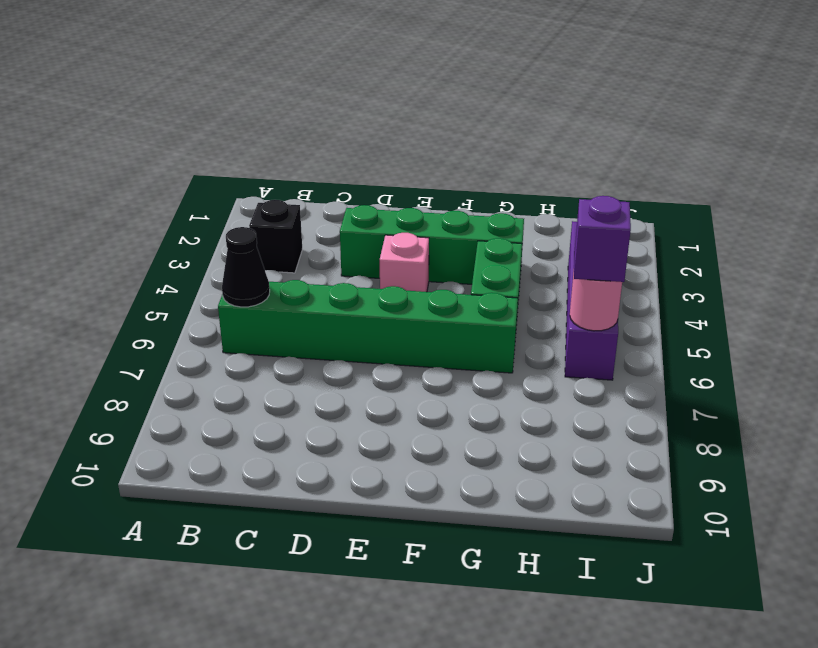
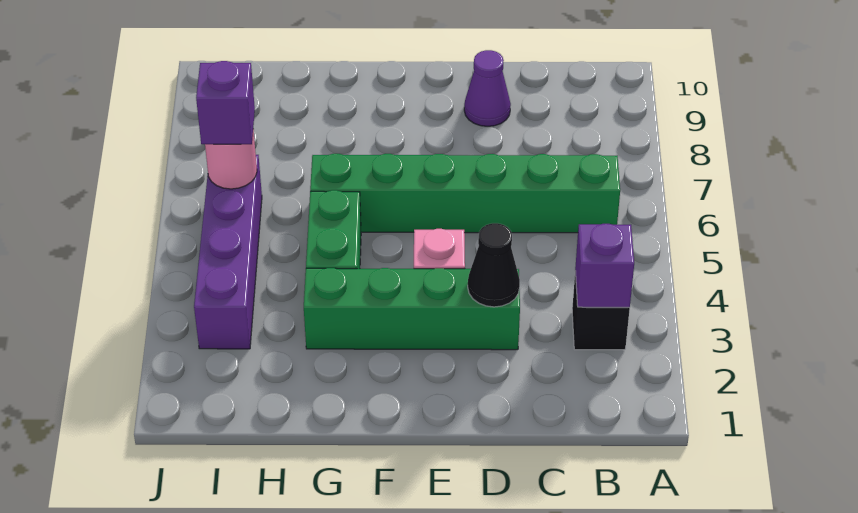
none -> purple 1x1 brick [575,224,634,307]
black 1x1 cone [222,227,270,307] -> black 1x1 cone moved to [468,223,520,307]
none -> purple 1x1 cone [464,50,511,126]

